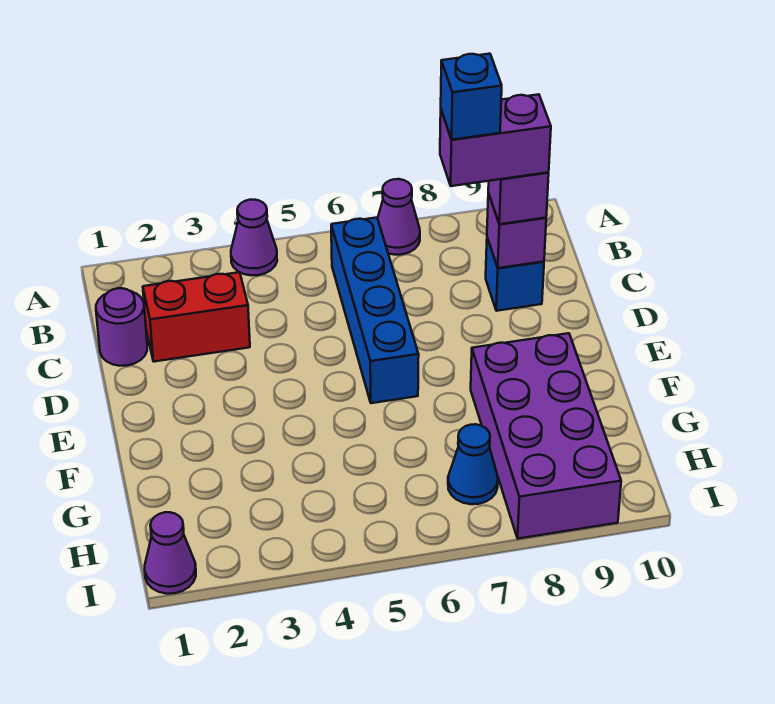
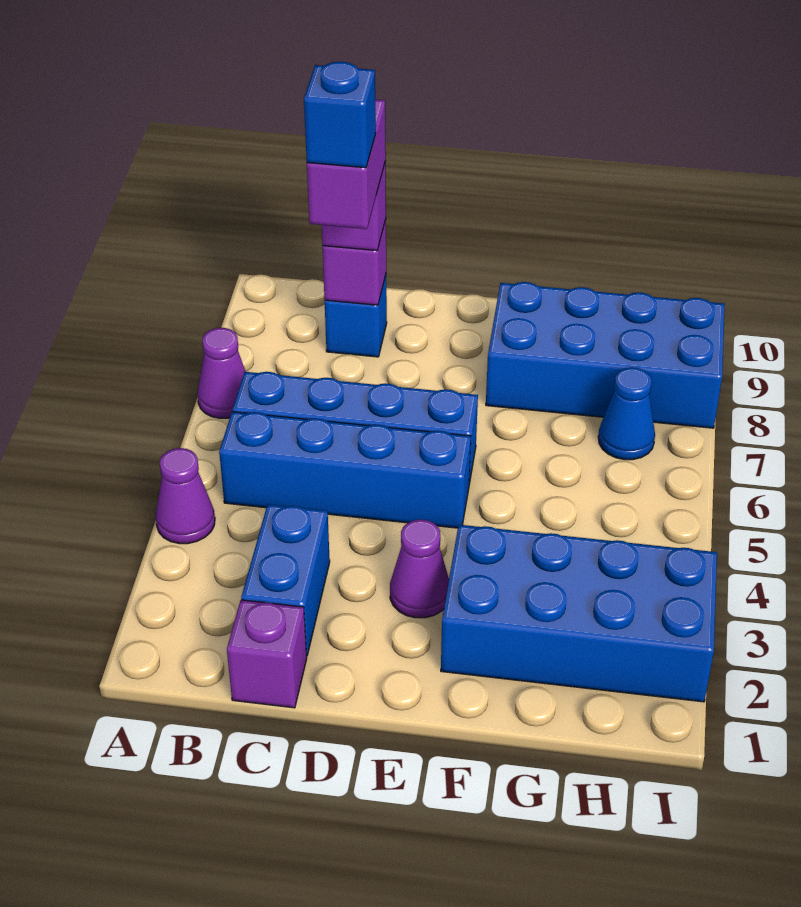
none -> blue 1x4 brick [219,412,471,528]
purple 1x1 round brick [96,288,147,366] -> purple 1x1 brick [227,600,307,708]
red 1x2 brick [143,272,250,362] -> blue 1x2 brick [241,504,330,655]
none -> blue 2x4 brick [441,525,717,702]
purple 2x4 brick [471,333,621,539] -> blue 2x4 brick [486,282,725,428]
purple 1x1 cone [145,512,196,594] -> purple 1x1 cone moved to [390,519,449,618]

